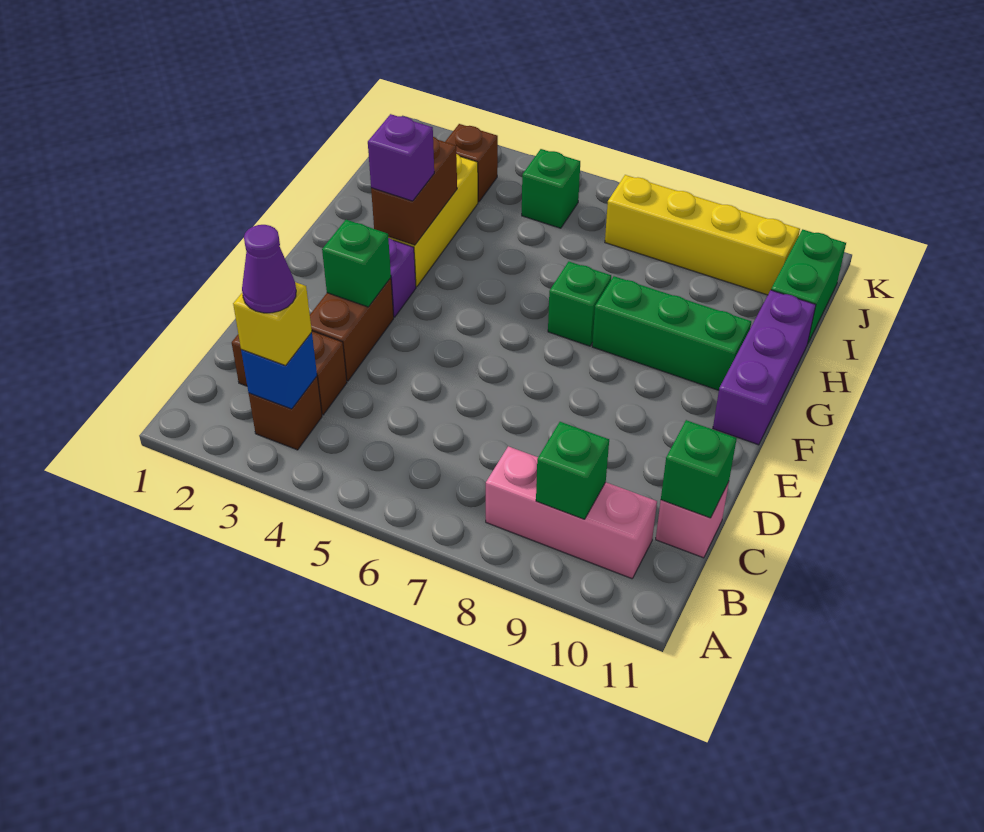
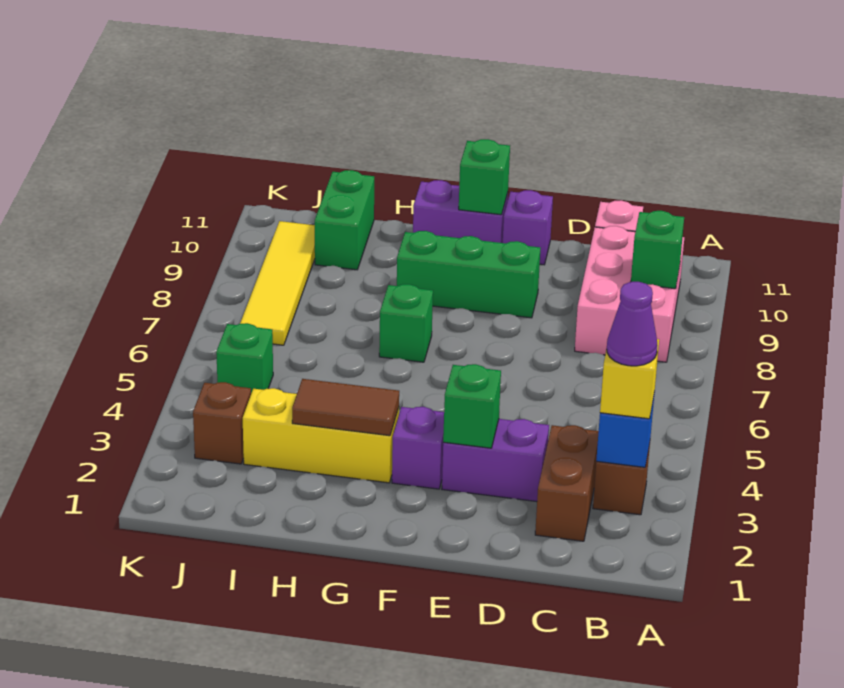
pink 1x3 brick [486,446,657,579] -> pink 2x3 brick [575,226,684,362]
green 1x1 brick [661,420,737,518] -> green 1x1 brick moved to [459,139,510,215]
brown 1x2 brick [310,278,394,381] -> purple 1x2 brick [442,419,549,502]
purple 1x3 brick [713,290,816,445] -> purple 1x2 brick [413,180,508,243]
brown 1x2 brick [371,137,457,245] -> brown 1x2 tile [292,379,399,436]
purple 1x1 brick [368,114,434,201] -> purple 1x1 brick moved to [503,190,553,265]
green 1x3 brick [592,276,751,390] -> green 1x3 brick turned to [397,231,540,318]
green 1x2 brick [771,229,846,343] -> green 1x2 brick turned to [315,170,374,270]
yellow 1x4 brick [605,175,800,295] -> yellow 1x4 tile [240,221,315,345]

